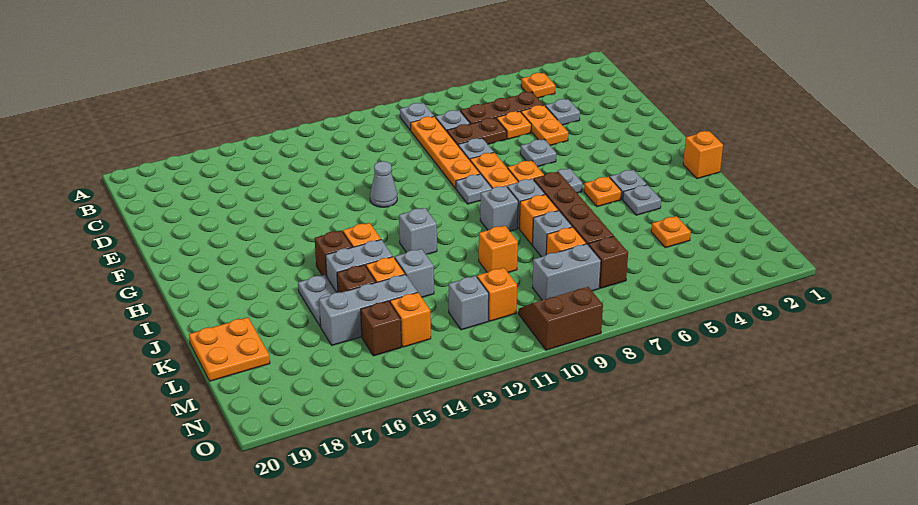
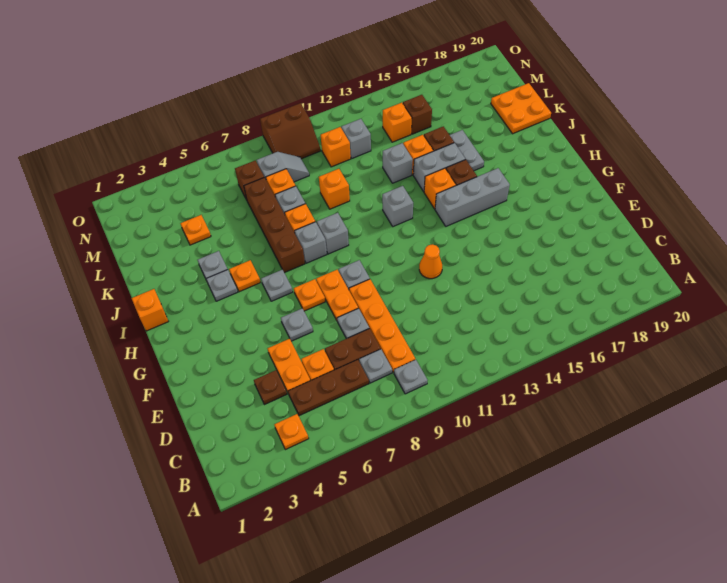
grey 1x1 plate [545,99,580,125] -> brown 1x1 plate [254,370,287,405]
grey 1x1 cone [370,161,397,207] -> orange 1x1 cone [419,244,442,279]
grey 1x3 brick [319,274,418,345] -> grey 1x3 brick moved to [435,168,510,226]
grey 1x2 brick [532,244,601,300] -> grey 1x2 slope [257,152,309,182]

